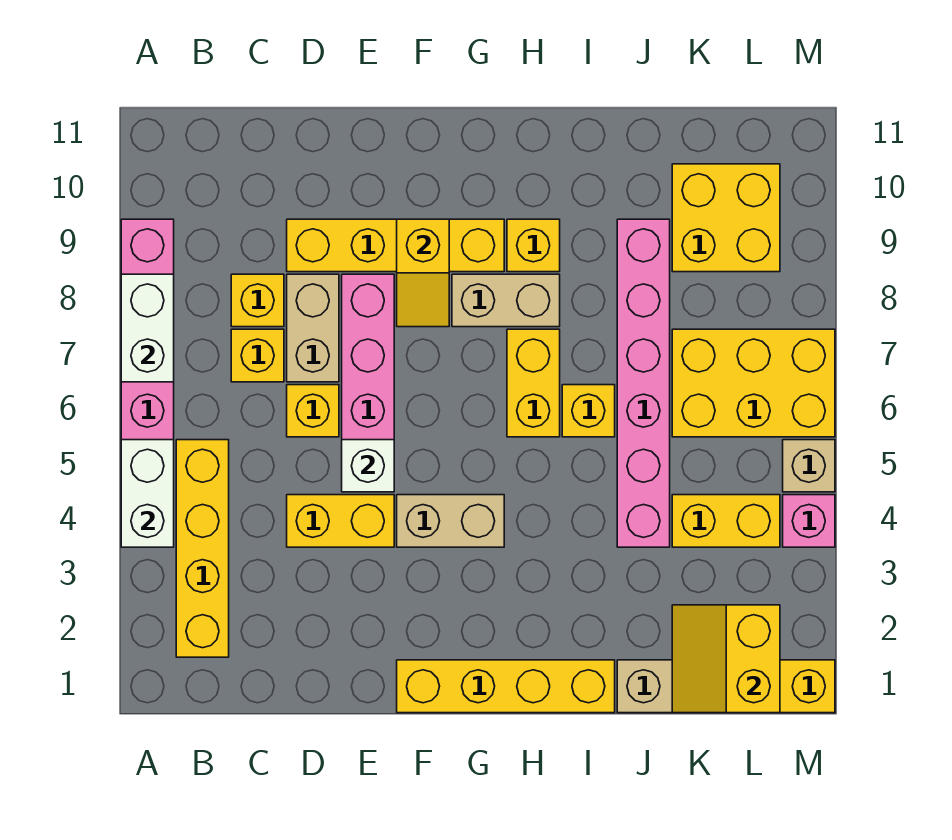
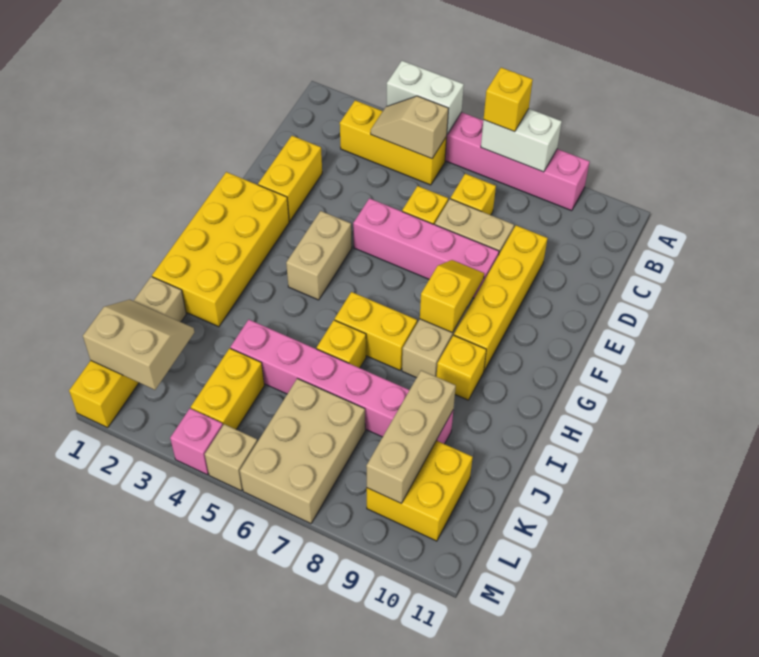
yellow 1x4 brick [176,440,229,657] -> yellow 1x3 brick [340,100,447,185]
none -> tan 1x2 slope [371,96,449,159]
yellow 1x1 brick [231,274,284,327] -> yellow 1x1 brick moved to [484,68,533,132]
yellow 1x2 brick [287,495,394,547] -> yellow 1x2 brick moved to [258,136,322,221]
white 1x1 brick [342,440,394,492] -> none
yellow 1x4 brick [397,660,615,713] -> yellow 2x4 brick [152,172,289,327]
yellow 1x2 slope [397,219,449,327] -> yellow 1x2 slope turned to [420,260,484,332]
none -> tan 1x3 brick [366,370,456,503]
yellow 2x2 slope [672,605,780,713] -> tan 2x2 slope [83,299,195,390]
yellow 2x3 brick [672,329,835,437] -> tan 2x3 brick [240,379,365,524]

